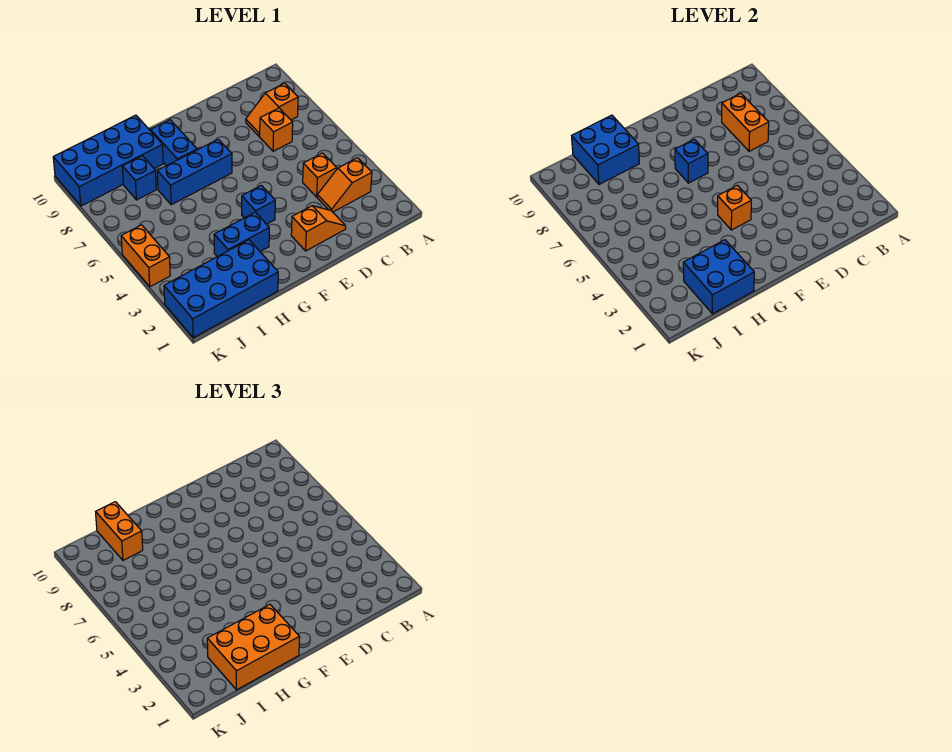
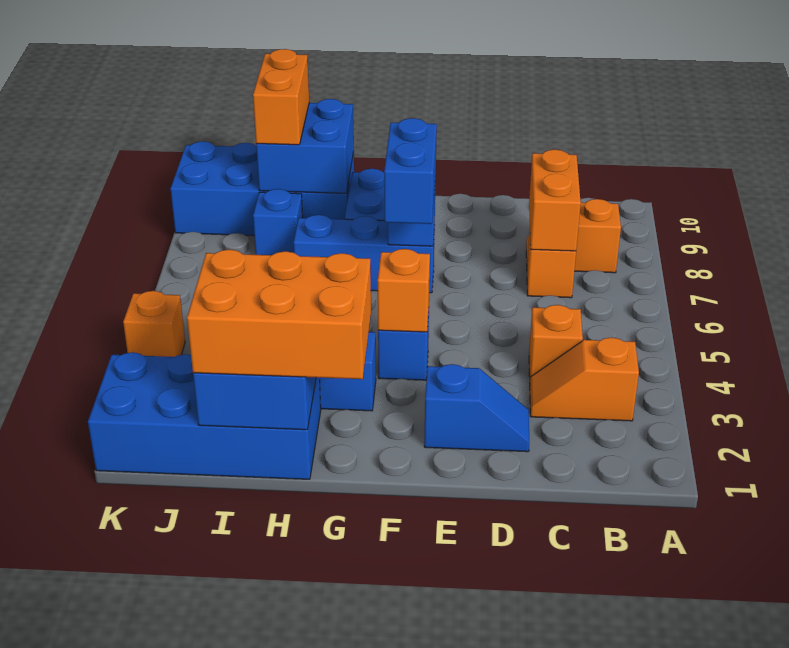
orange 1x2 slope [291,206,346,251] -> blue 1x2 slope [424,364,529,452]
none -> blue 1x2 brick [384,118,437,224]
orange 1x2 brick [121,225,170,287] -> orange 1x1 brick [123,291,185,357]

